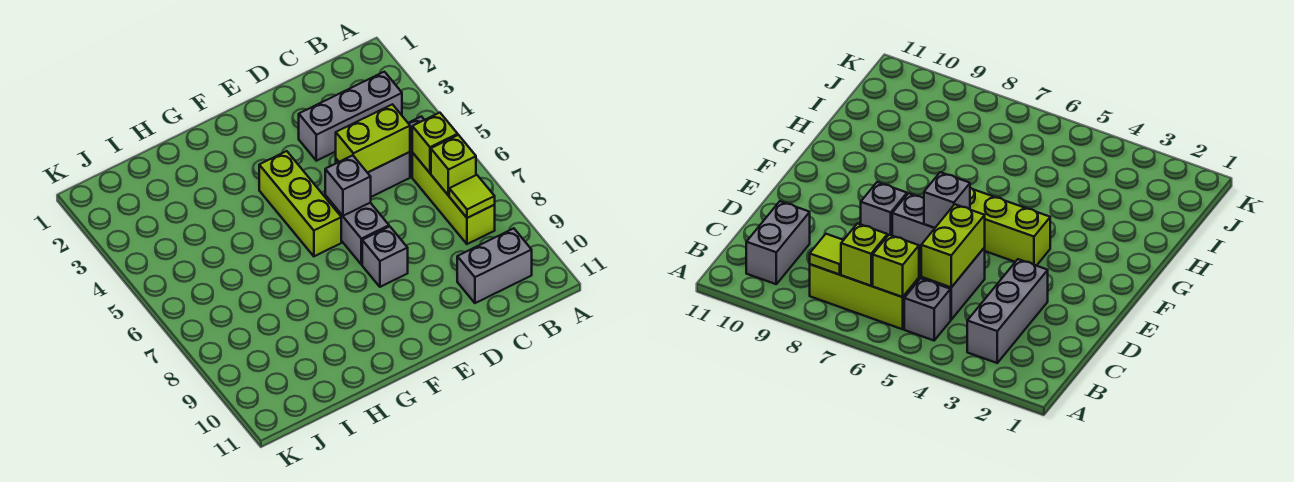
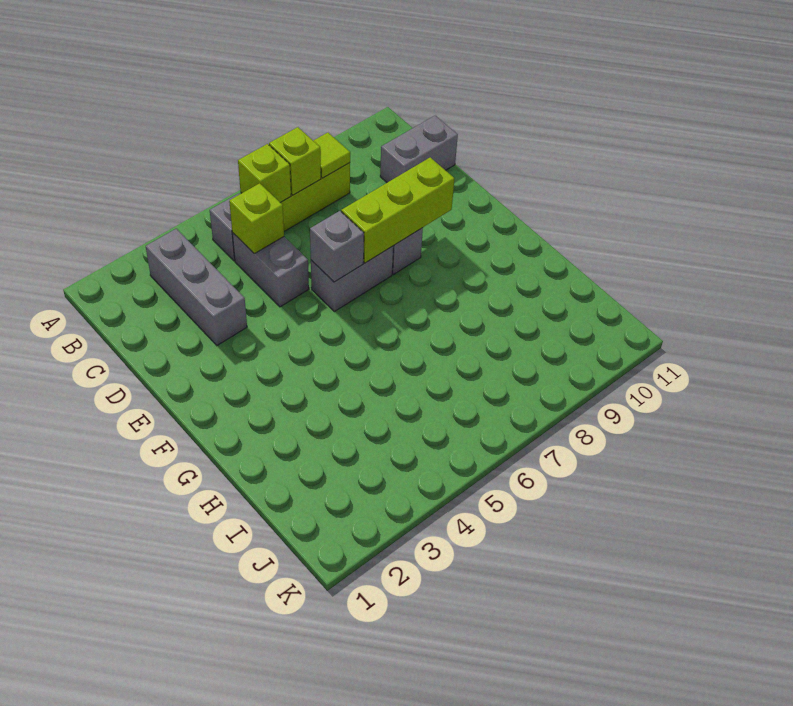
grey 1x2 brick [457,228,532,303] -> grey 1x2 brick turned to [380,116,458,182]
lime 1x2 brick [336,104,410,173] -> lime 1x1 brick [229,183,284,254]
lime 1x3 brick [259,151,341,256] -> lime 1x3 brick moved to [341,157,454,263]

